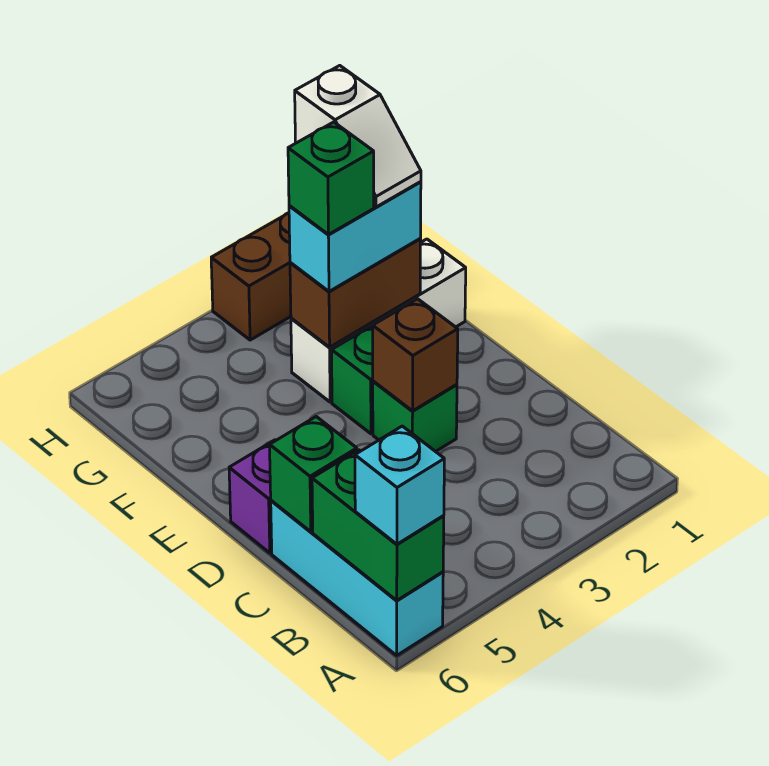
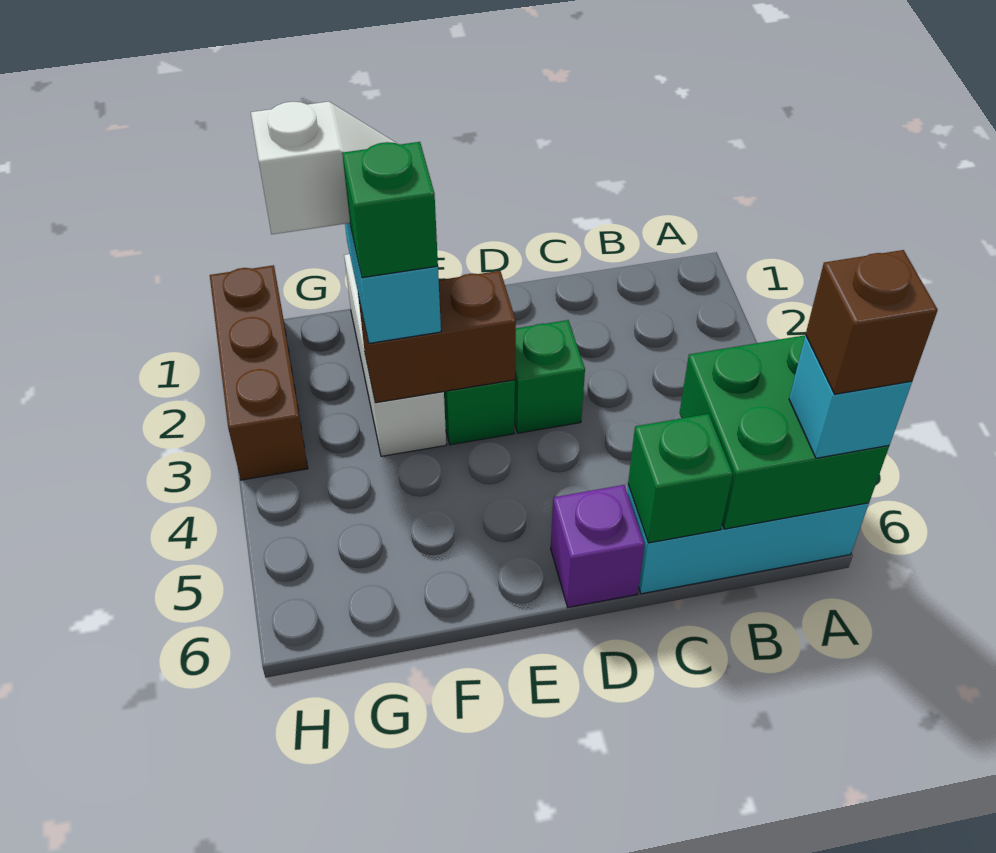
green 1x2 brick [312,450,444,601] -> green 2x2 brick [680,335,889,529]
brown 1x1 brick [373,299,458,411] -> brown 1x1 brick moved to [806,250,938,394]
brown 1x2 brick [290,239,421,347] -> brown 1x2 brick turned to [358,271,516,403]

